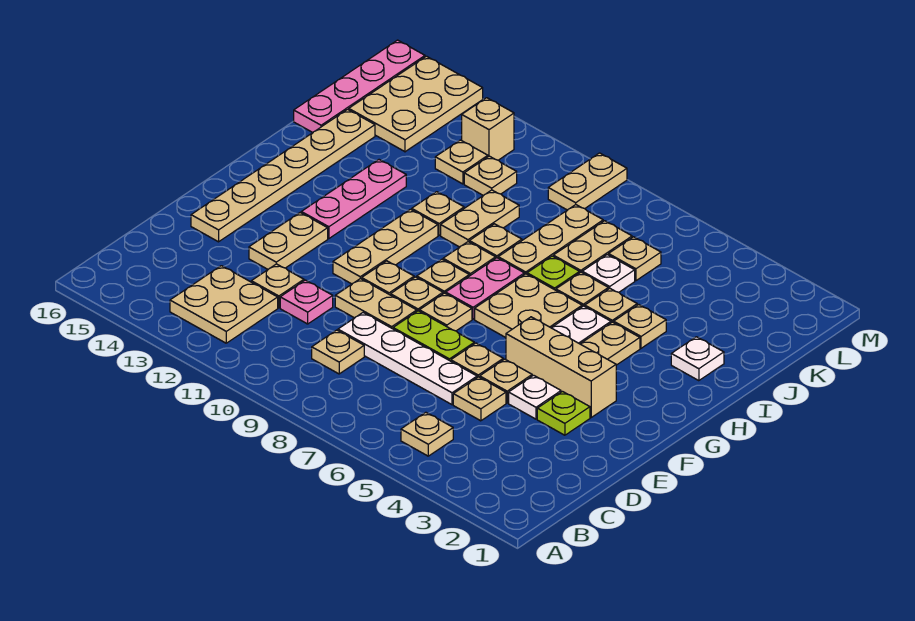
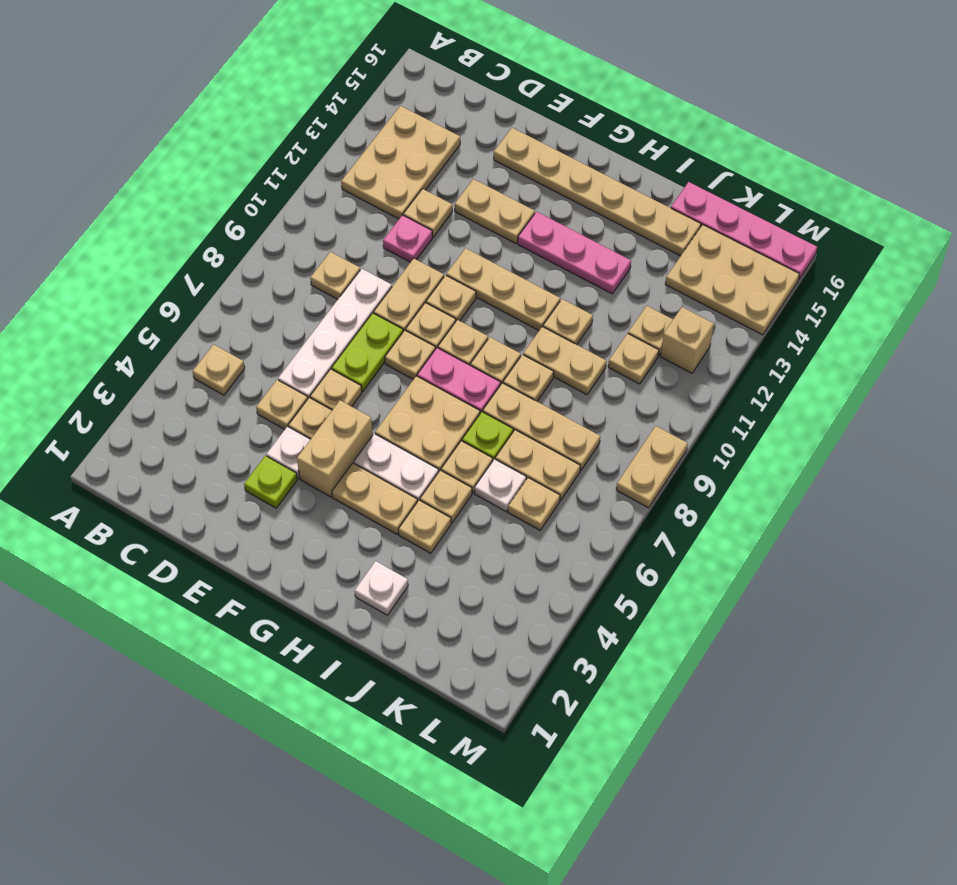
tan 2x2 plate [170,266,278,343] -> tan 2x3 plate [341,106,460,219]
tan 1x3 brick [506,317,616,417] -> tan 1x2 brick [297,401,373,497]
tan 1x2 plate [548,153,627,210] -> tan 1x2 plate turned to [616,426,688,508]

